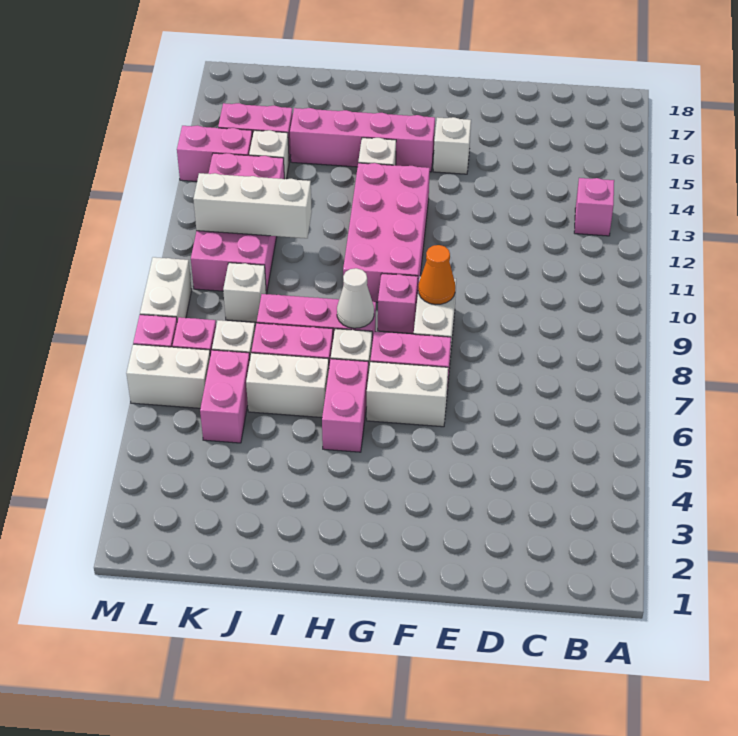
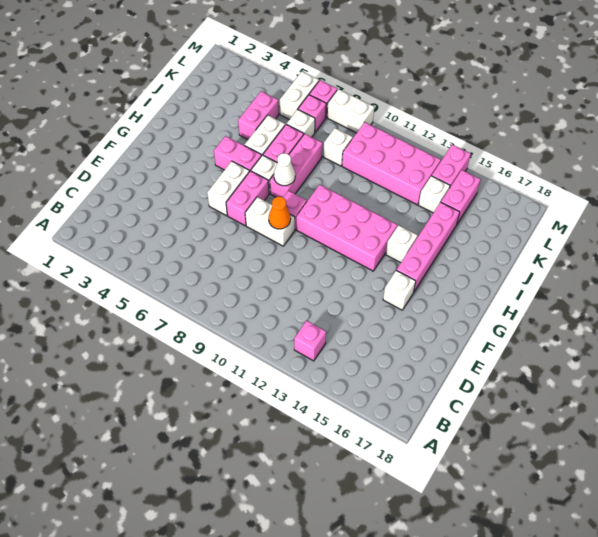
white 1x3 brick [193,173,312,238] -> none
pink 1x2 brick [200,350,250,443] -> pink 1x2 brick turned to [238,91,279,139]

